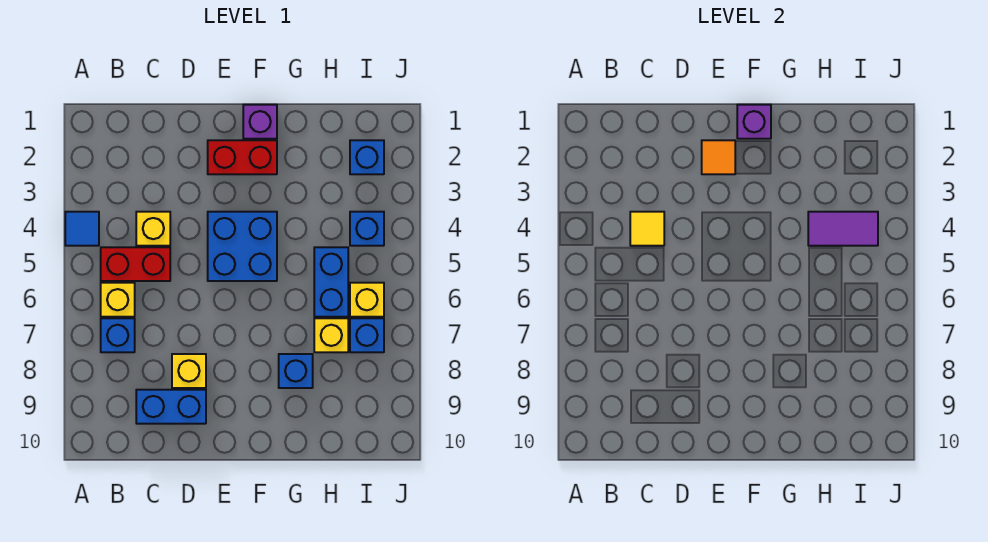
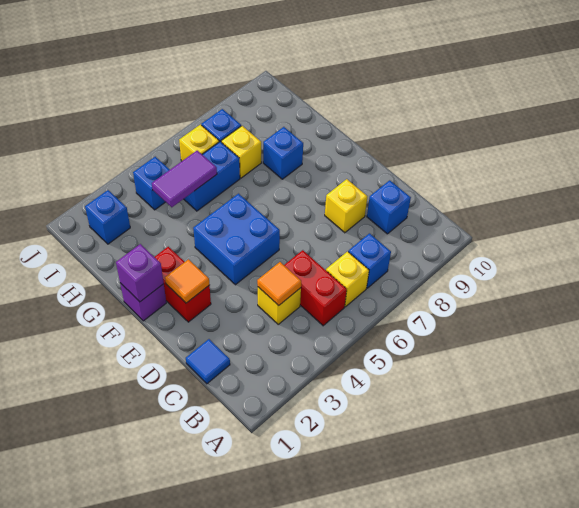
blue 1x1 tile [65,212,99,246] -> blue 1x1 tile moved to [186,339,230,384]
yellow 1x1 tile [630,212,664,246] -> orange 1x1 tile [257,262,301,305]
blue 1x2 brick [136,390,206,424] -> blue 1x1 brick [367,180,411,234]
purple 1x2 tile [808,212,878,246] -> purple 1x2 tile turned to [152,151,217,207]

